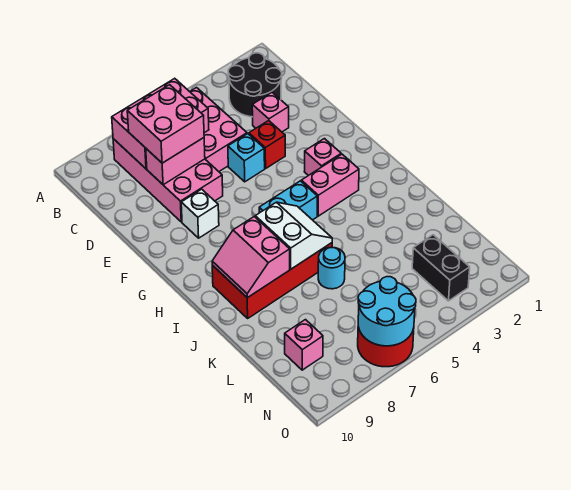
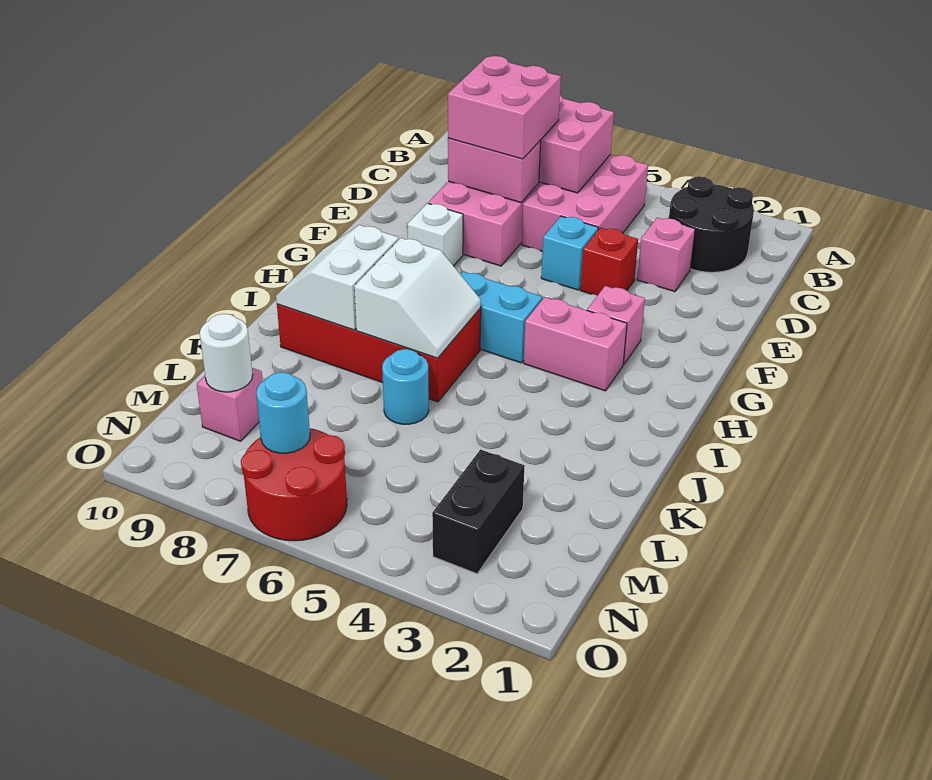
pink 2x2 slope [212,217,290,298] -> white 2x2 slope [276,225,399,330]
none -> white 1x1 round brick [200,314,253,392]
cyan 2x2 round brick [358,277,416,346] -> cyan 1x1 round brick [256,372,310,453]

